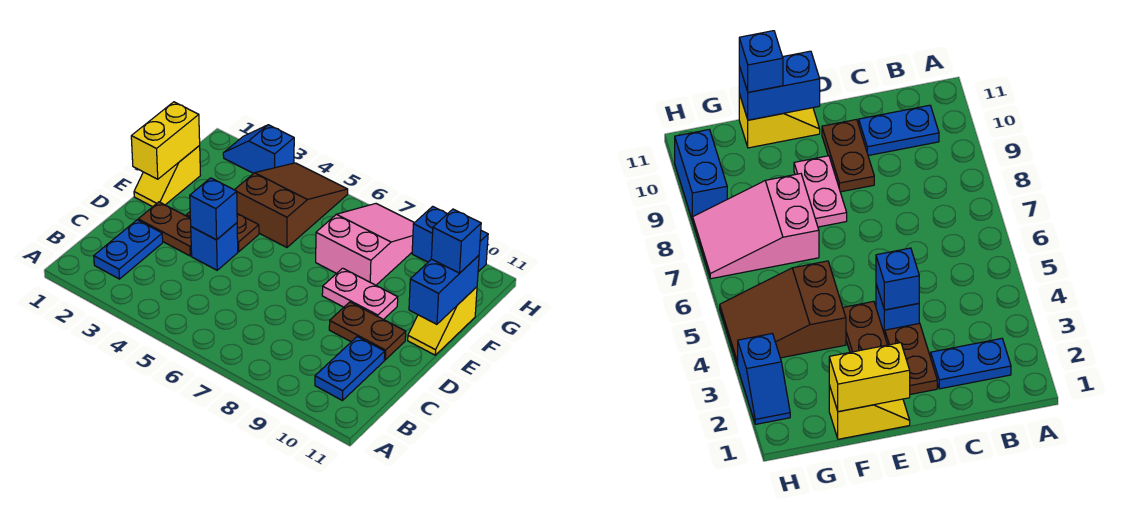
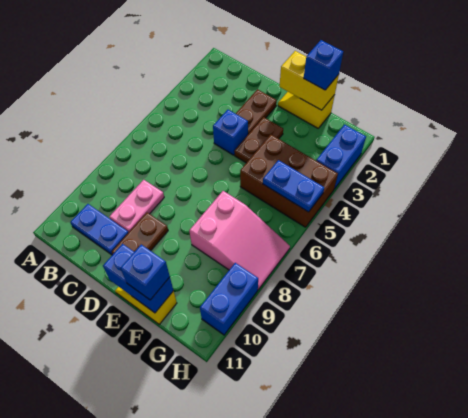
blue 1x2 plate [94,220,163,279] -> blue 1x2 plate moved to [263,160,324,212]
blue 1x1 brick [190,178,237,240] -> blue 1x1 brick moved to [304,40,343,90]
pink 1x2 plate [322,268,398,320] -> pink 1x2 plate moved to [109,180,164,233]
brown 2x3 slope [235,163,348,248] -> brown 2x3 brick [240,135,338,227]
blue 1x2 slope [223,125,294,173] -> blue 1x2 brick [316,125,366,189]

